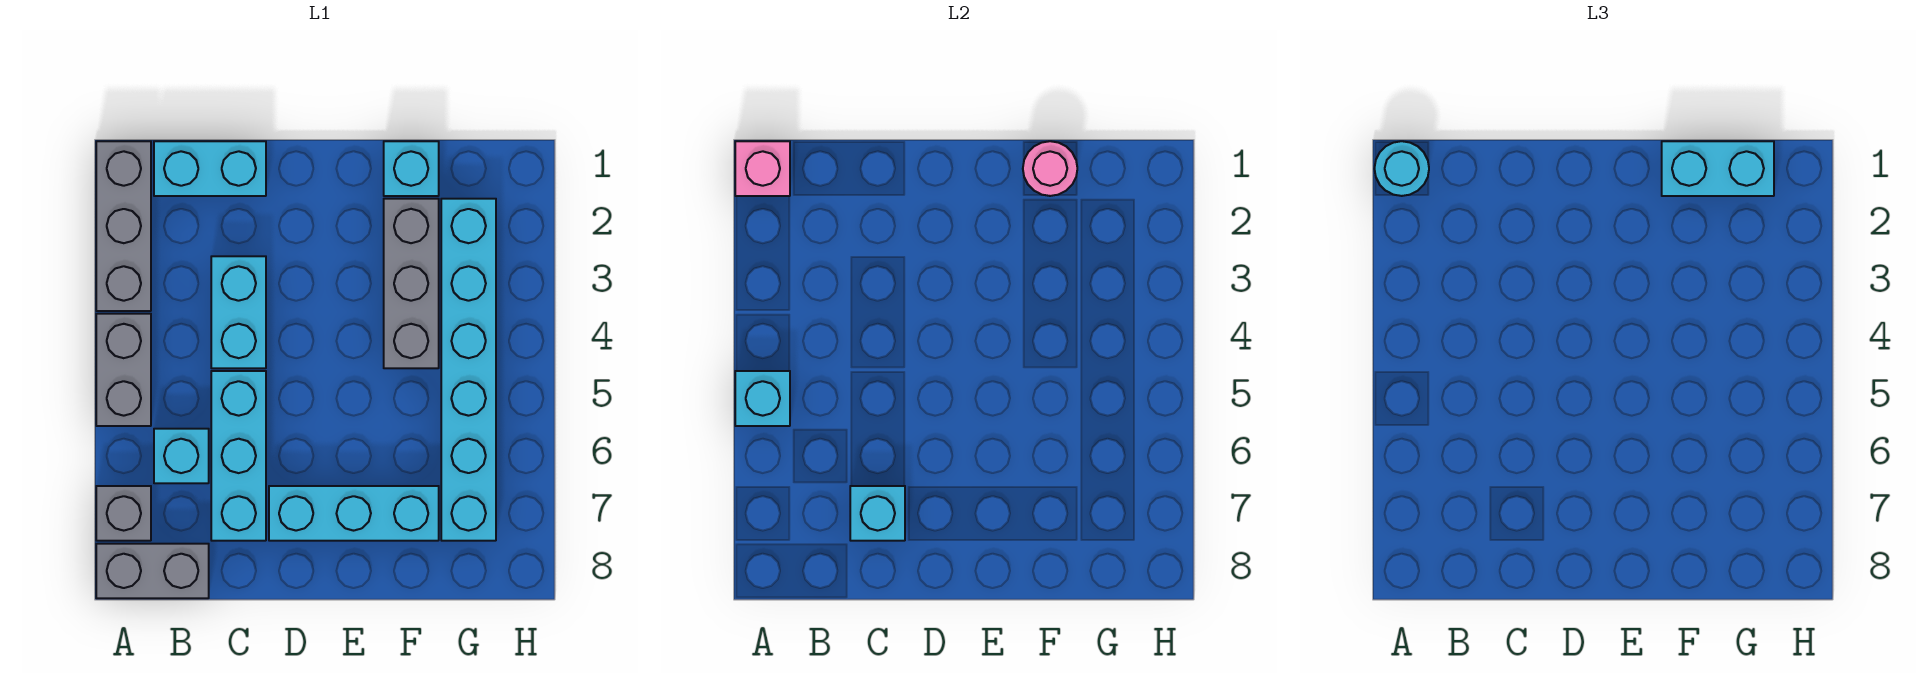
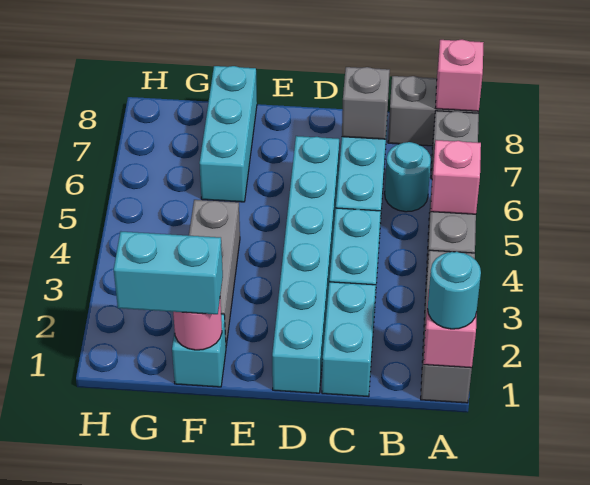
cyan 1x1 brick [735,371,790,426] -> pink 1x1 brick [431,140,481,214]
none -> pink 1x1 brick [436,40,484,111]
cyan 1x2 brick [154,141,266,196] -> cyan 1x2 brick turned to [322,282,376,397]
cyan 1x1 brick [154,429,209,483] -> cyan 1x1 round brick [385,142,431,212]
cyan 1x1 brick [850,486,905,541] -> grey 1x1 brick [342,67,390,139]
cyan 1x3 brick [269,486,439,541] -> cyan 1x3 brick turned to [199,66,257,202]
cyan 1x6 brick [441,199,496,541] -> cyan 1x6 brick moved to [272,136,339,393]

